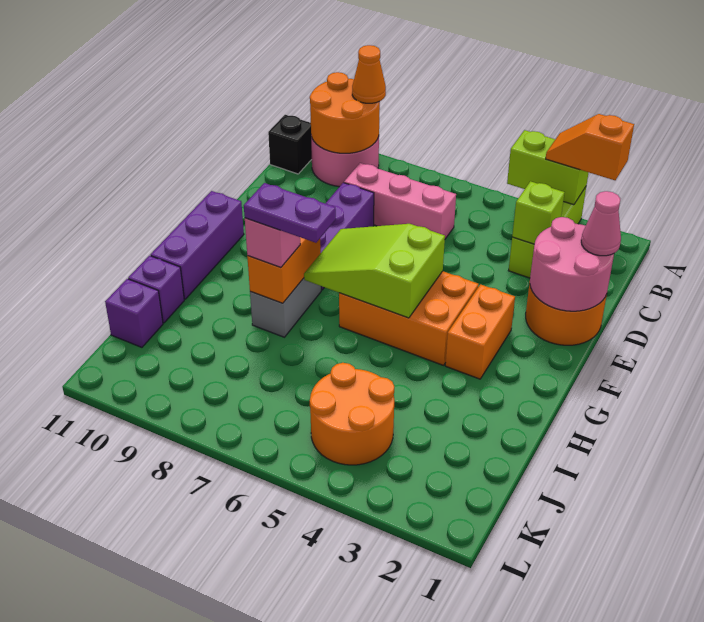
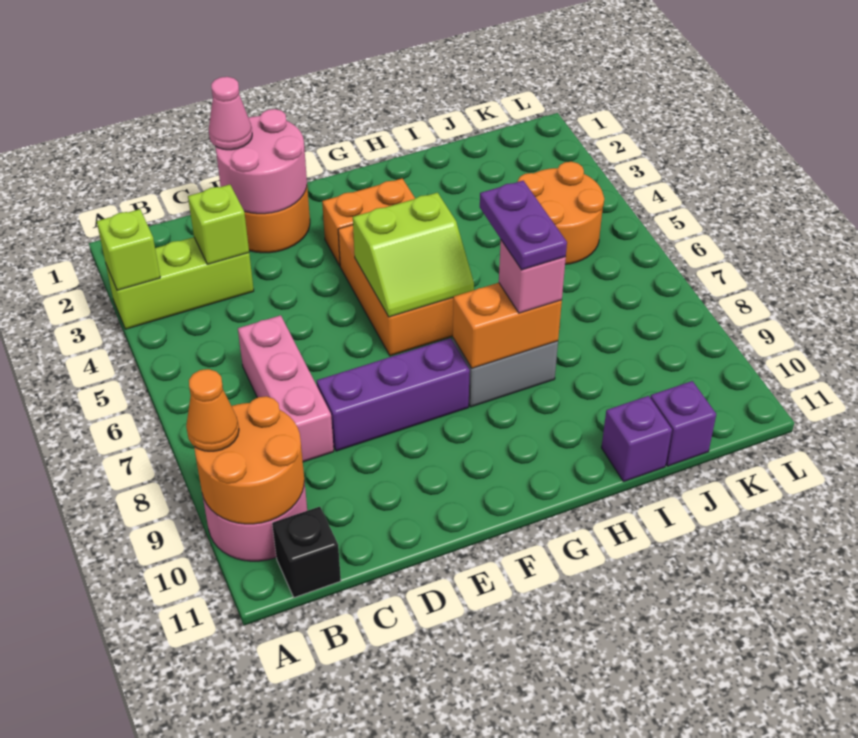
orange 1x2 slope [546,114,634,180] -> none
lime 1x2 brick [507,130,589,205] -> lime 1x1 brick [97,209,160,290]
lime 2x3 slope [304,224,445,318] -> lime 2x2 slope [353,193,474,317]
purple 1x3 brick [151,191,244,299] -> none

